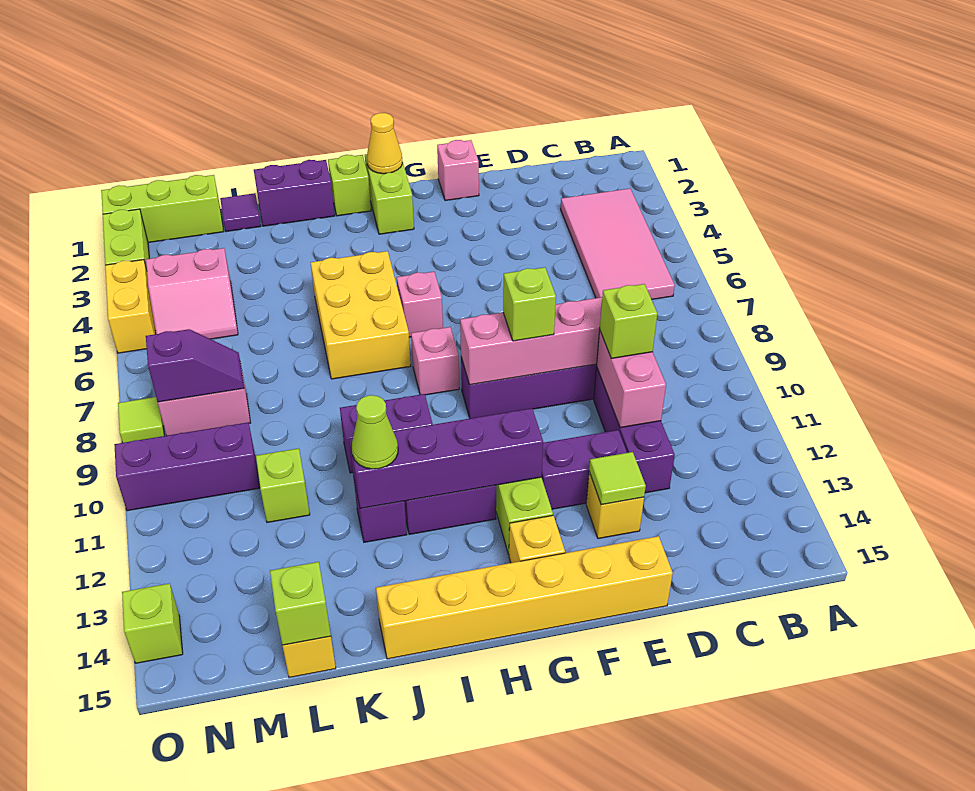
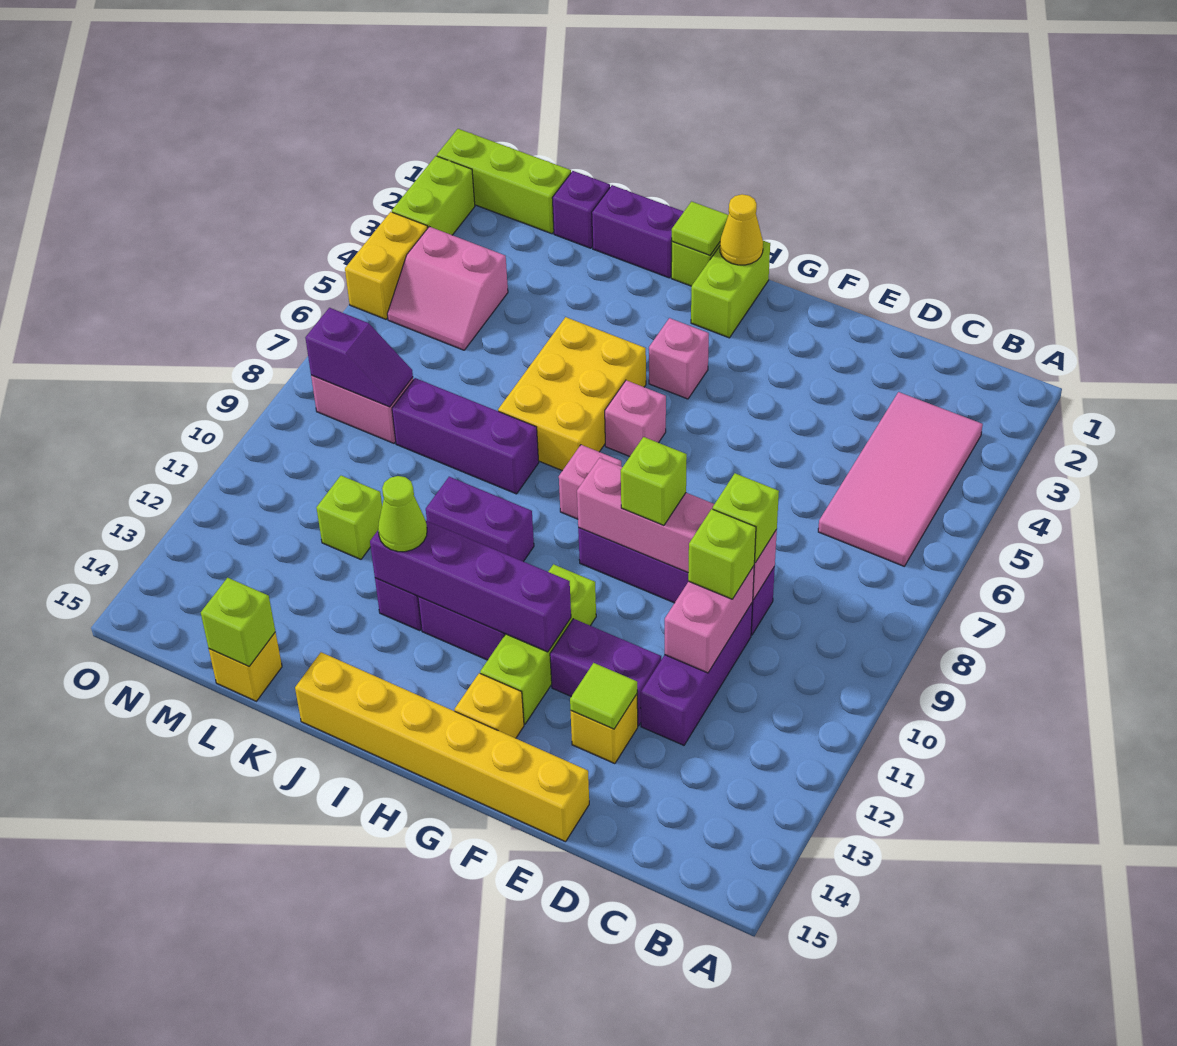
pink 1x1 brick [437,140,479,201] -> pink 1x1 brick moved to [649,318,709,399]
purple 1x1 tile [220,193,261,232] -> purple 1x1 brick [552,171,610,248]
purple 1x3 brick [114,423,260,511] -> purple 1x3 brick moved to [392,378,539,494]
lime 1x1 tile [118,397,164,443] -> lime 1x1 tile moved to [672,202,728,255]
lime 1x1 brick [122,583,183,663] -> lime 1x1 brick moved to [713,473,779,563]

